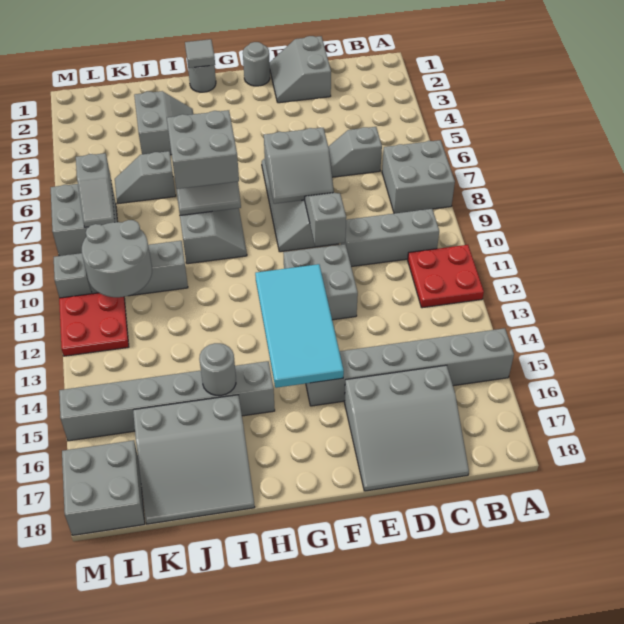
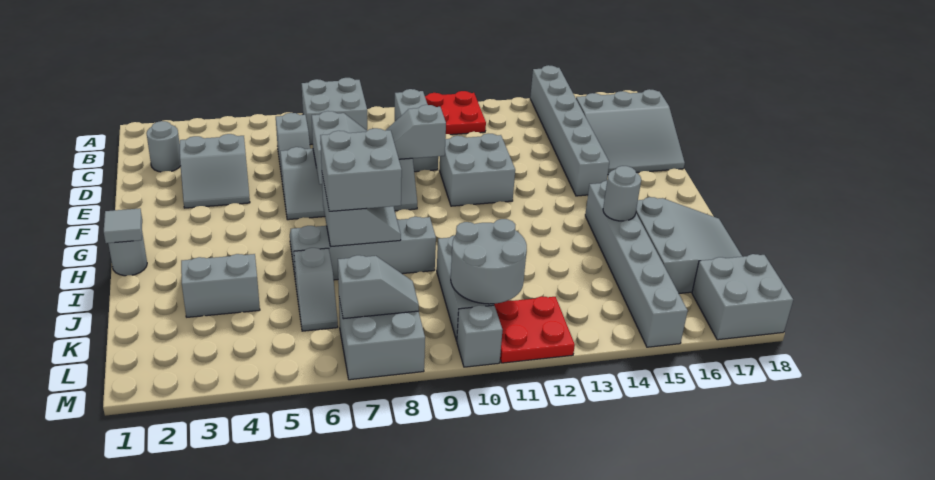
grey 3x3 slope [344,365,469,491] -> grey 3x3 slope turned to [576,89,685,175]
grey 2x2 slope [270,36,331,103] -> grey 2x2 slope moved to [180,134,250,208]
grey 1x1 round brick [243,42,270,86] -> grey 1x1 round brick moved to [147,121,181,172]
cyan 2x4 tile [255,264,344,388] -> none

